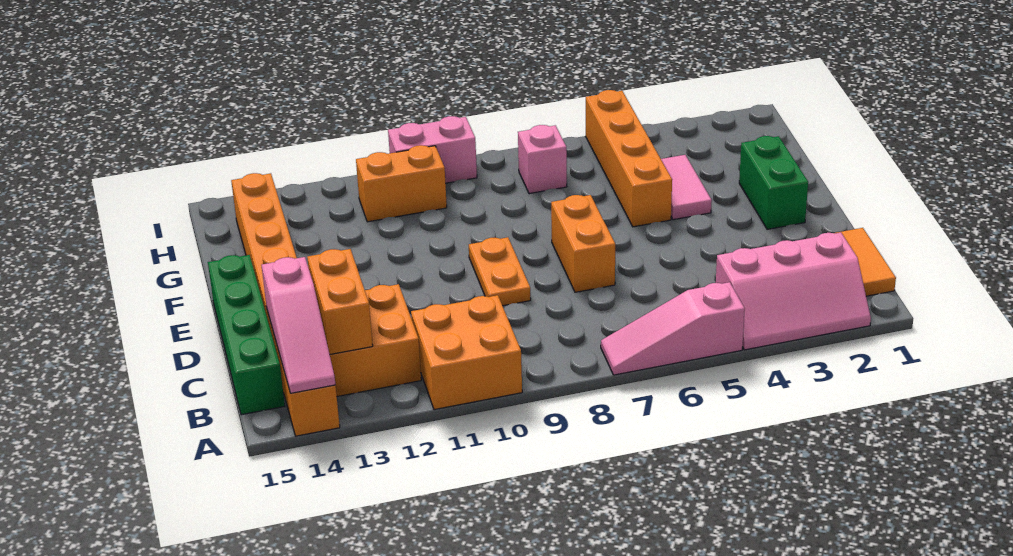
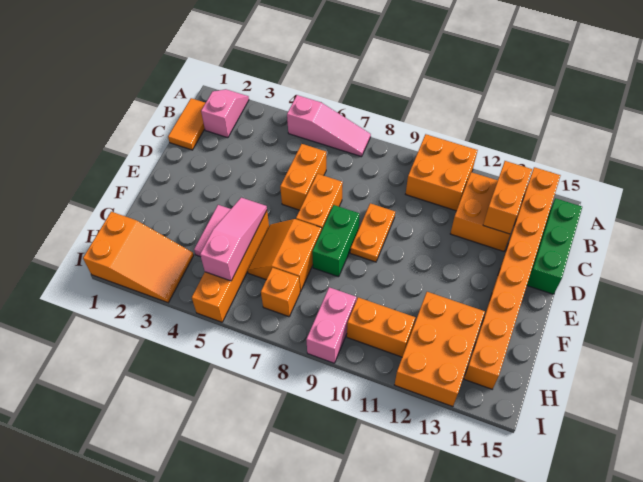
pink 2x3 slope [716,232,871,350] -> pink 1x2 slope [201,89,249,138]
pink 1x3 slope [262,257,335,393] -> pink 1x3 slope moved to [200,198,267,281]
green 1x4 brick [208,255,285,415] -> green 1x3 brick [527,198,582,294]
none -> orange 1x2 brick [280,144,326,210]
green 1x2 brick [739,136,808,229] -> green 1x2 brick moved to [312,205,359,277]
none -> orange 2x2 slope [248,219,322,292]
none -> orange 2x3 brick [395,292,485,407]
none -> orange 2x3 slope [83,212,194,303]
pink 1x1 brick [518,125,567,194] -> orange 1x1 brick [261,268,300,317]
pink 1x2 brick [388,116,477,183] -> pink 1x2 brick turned to [306,287,356,363]

